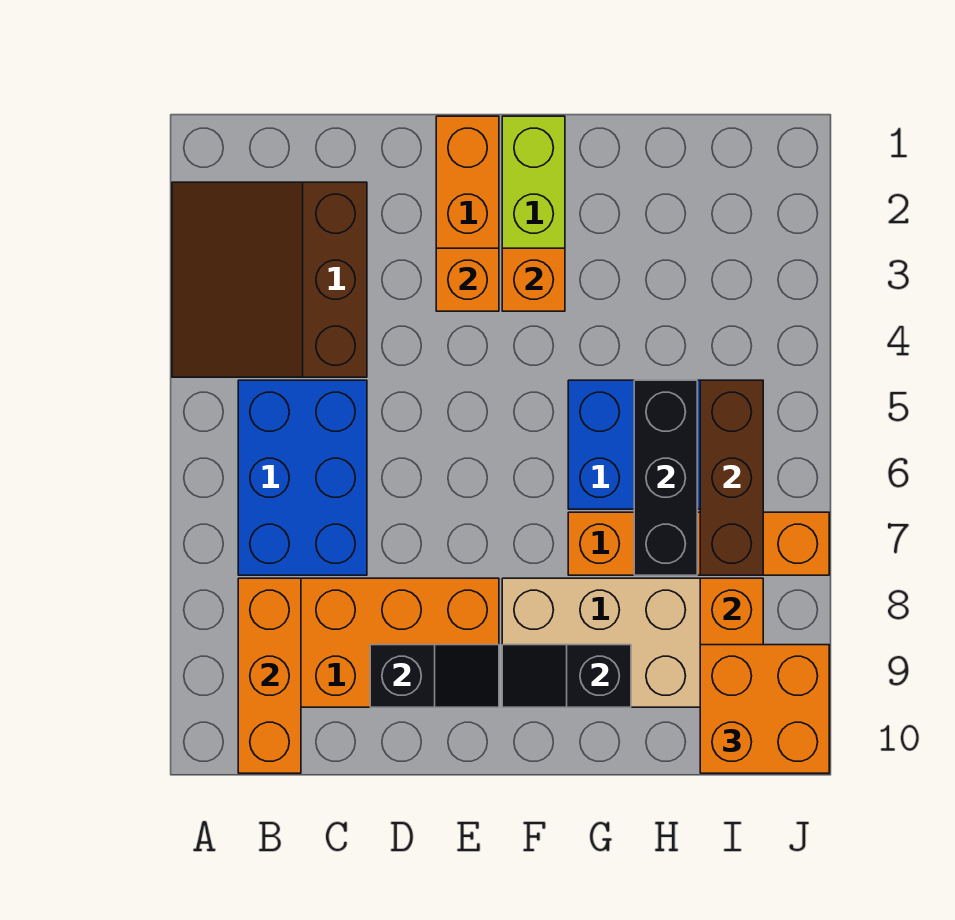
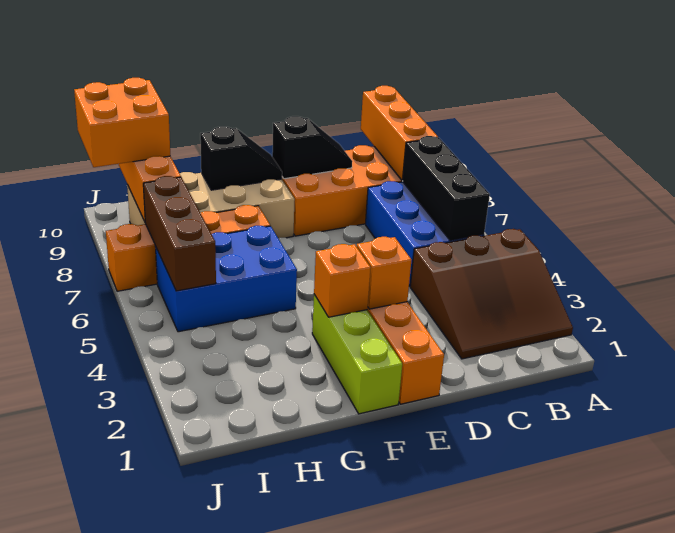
brown 3x3 slope [172,182,367,377] -> brown 3x3 slope turned to [410,229,573,359]
black 1x2 slope [370,645,499,707] -> black 1x2 slope turned to [272,116,352,179]
black 1x3 brick [634,380,697,575] -> black 1x3 brick moved to [403,136,490,240]

